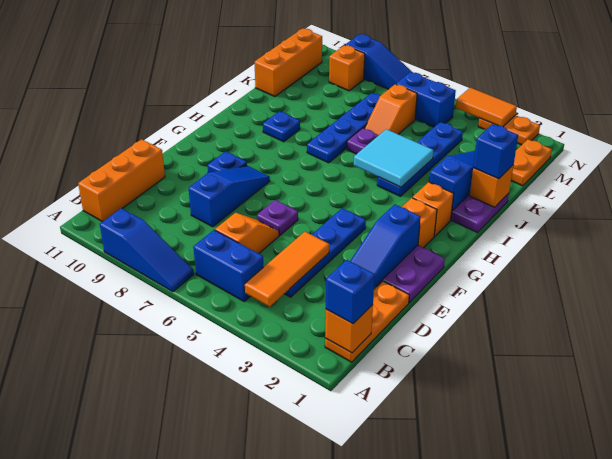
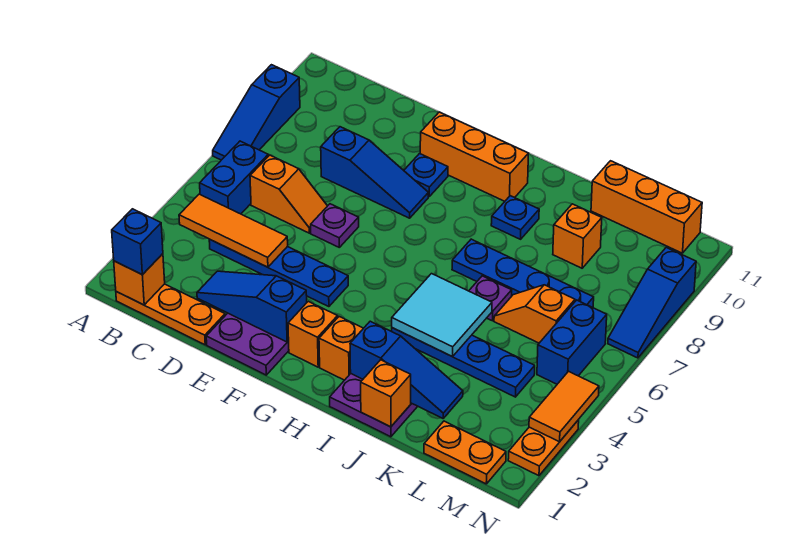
orange 1x3 brick [78,139,165,222] -> orange 1x3 brick moved to [420,112,528,201]
blue 1x1 brick [473,124,518,179] -> none
orange 1x1 brick [329,45,365,91] -> orange 1x1 brick moved to [553,204,602,268]

